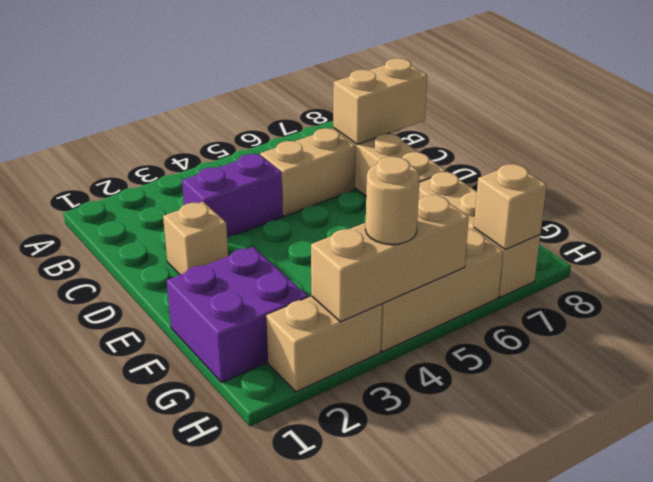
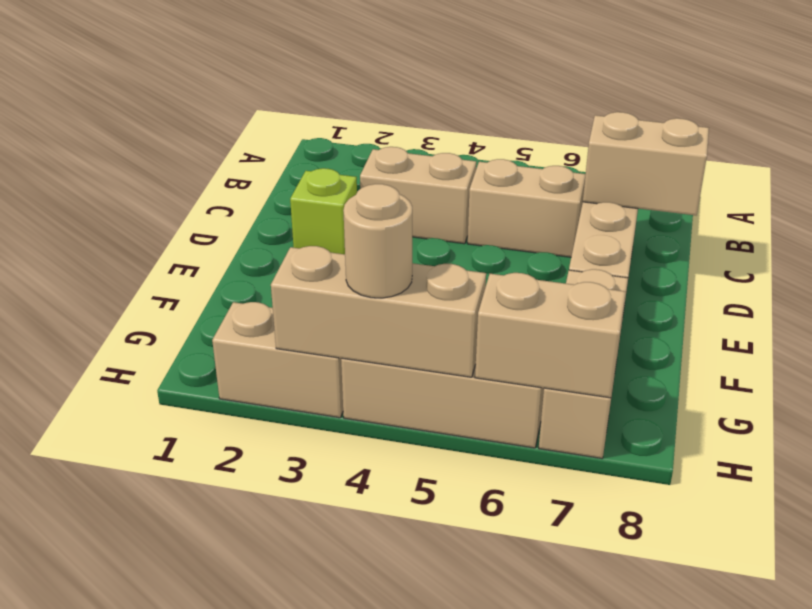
purple 1x2 brick [182,154,283,238] -> tan 1x2 brick [360,147,476,244]
tan 1x1 brick [163,202,228,275] -> lime 1x1 brick [290,168,357,254]
purple 2x2 brick [167,247,308,382] -> none
tan 1x1 brick [474,164,547,250] -> tan 1x2 brick [475,273,625,398]

